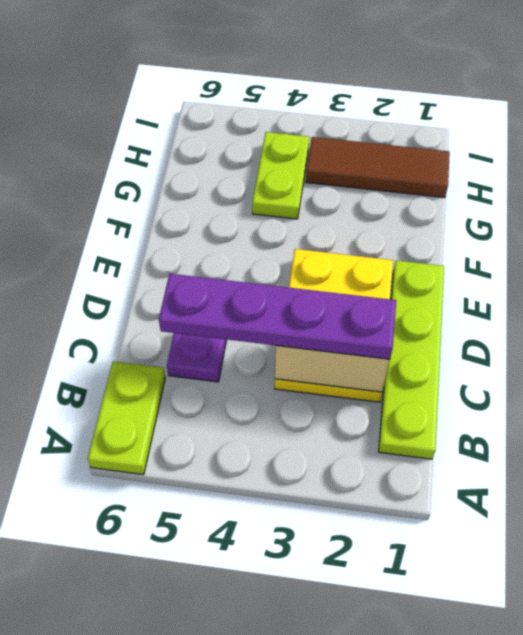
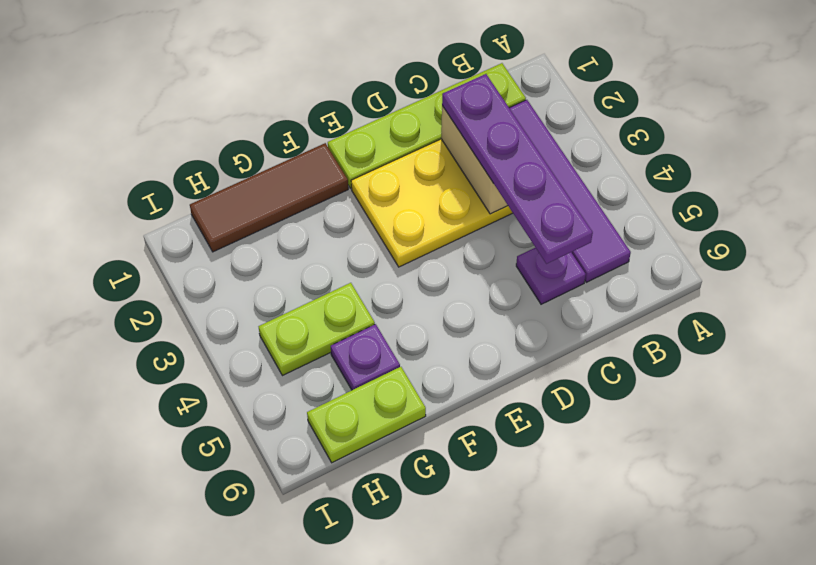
lime 1x2 plate [88,361,165,475] -> lime 1x2 plate moved to [307,367,426,463]
none -> purple 1x4 tile [510,100,631,282]
none -> purple 1x1 plate [331,324,400,390]
brown 1x3 tile [306,137,450,198] -> brown 1x3 tile turned to [190,143,348,252]

